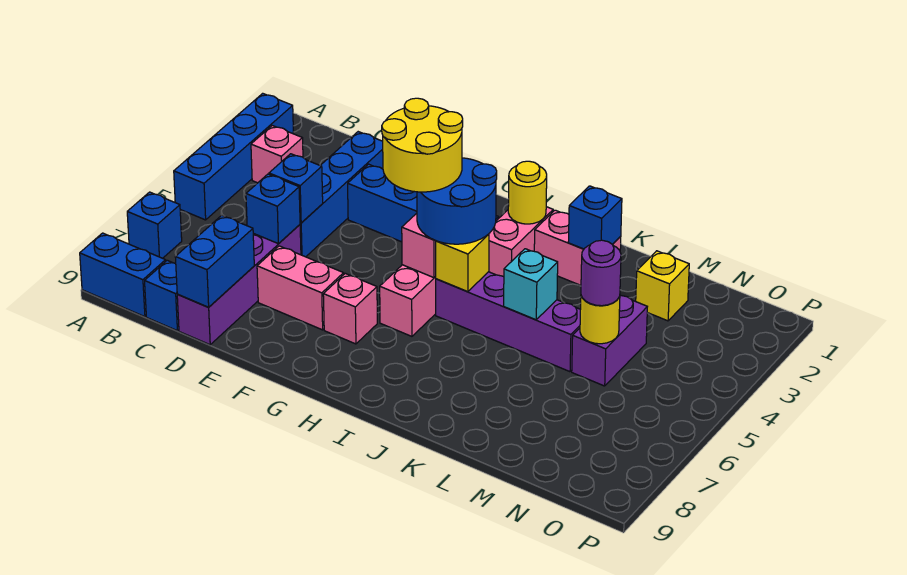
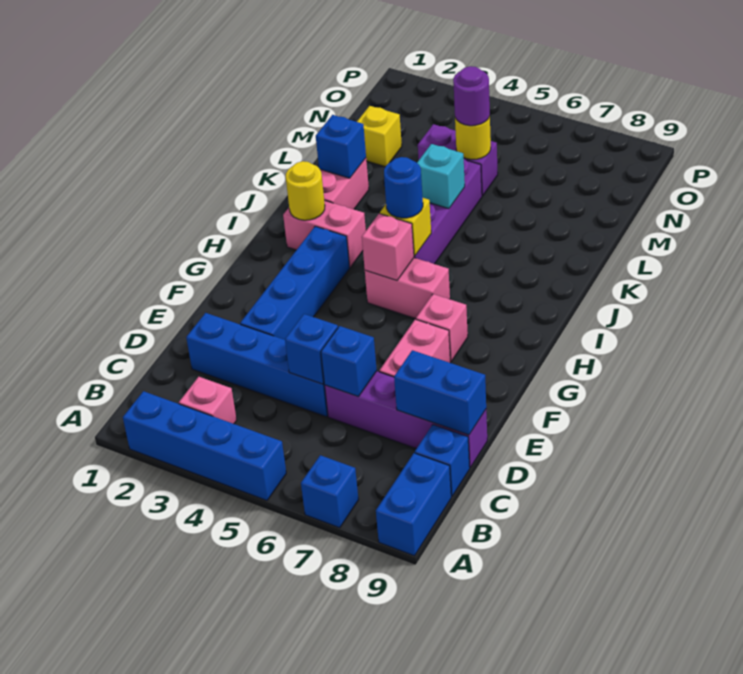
yellow 2x2 round brick [382,98,463,192] -> none
blue 2x2 round brick [417,158,497,244] -> blue 1x1 round brick [384,157,423,218]

